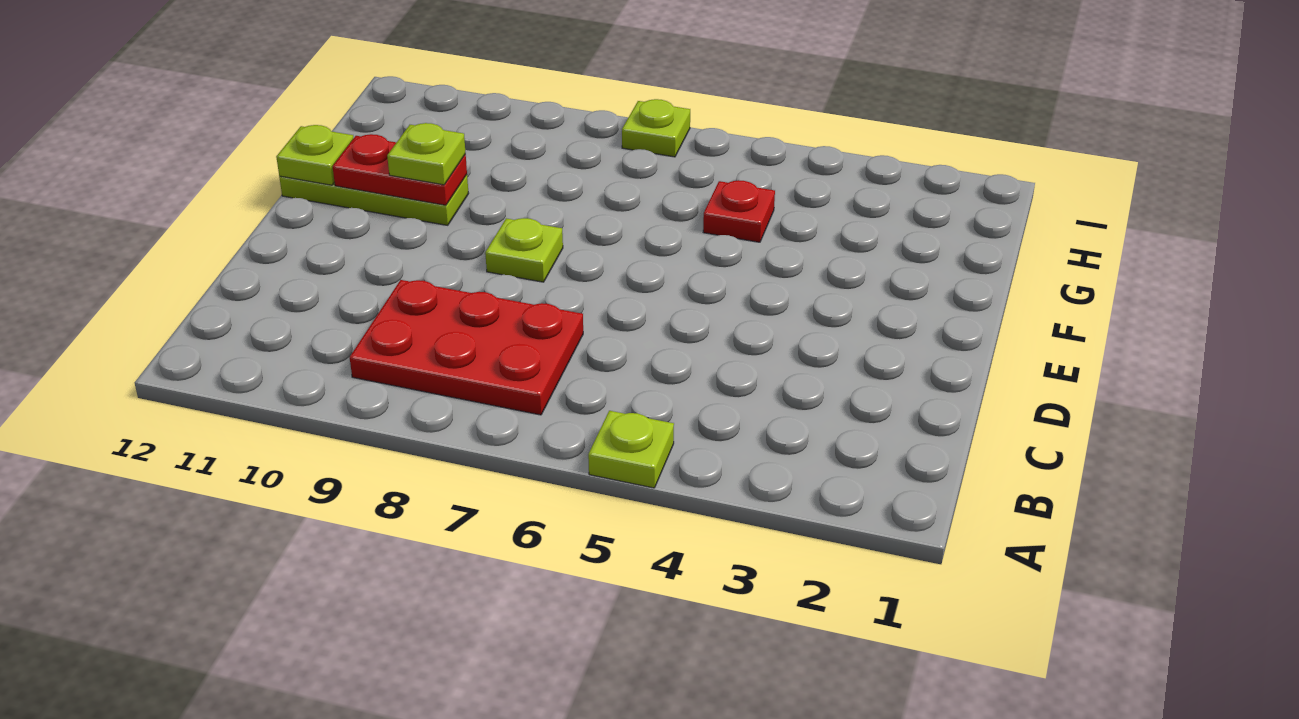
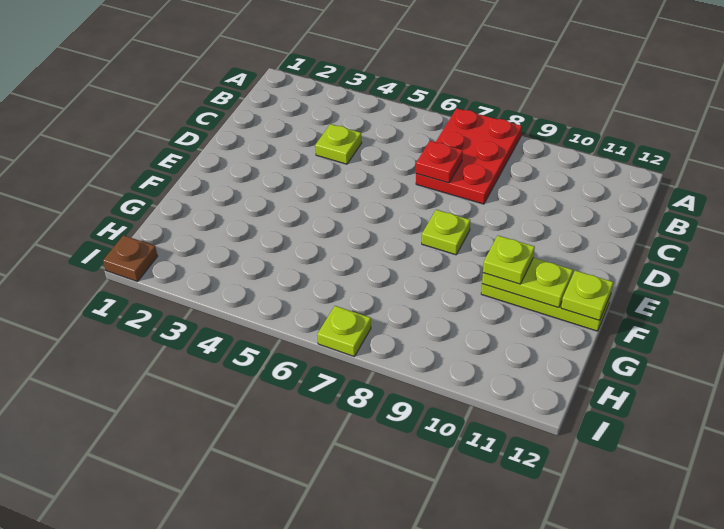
lime 1x1 plate [588,411,674,488] -> lime 1x1 plate moved to [315,124,362,164]
red 2x3 plate [350,280,583,415] -> red 2x3 plate turned to [416,108,522,204]
red 1x2 plate [333,134,467,205] -> lime 1x2 plate [482,258,573,308]
red 1x1 plate [703,180,775,242] -> red 1x1 plate moved to [416,141,463,183]
none -> brown 1x1 plate [103,235,157,282]

